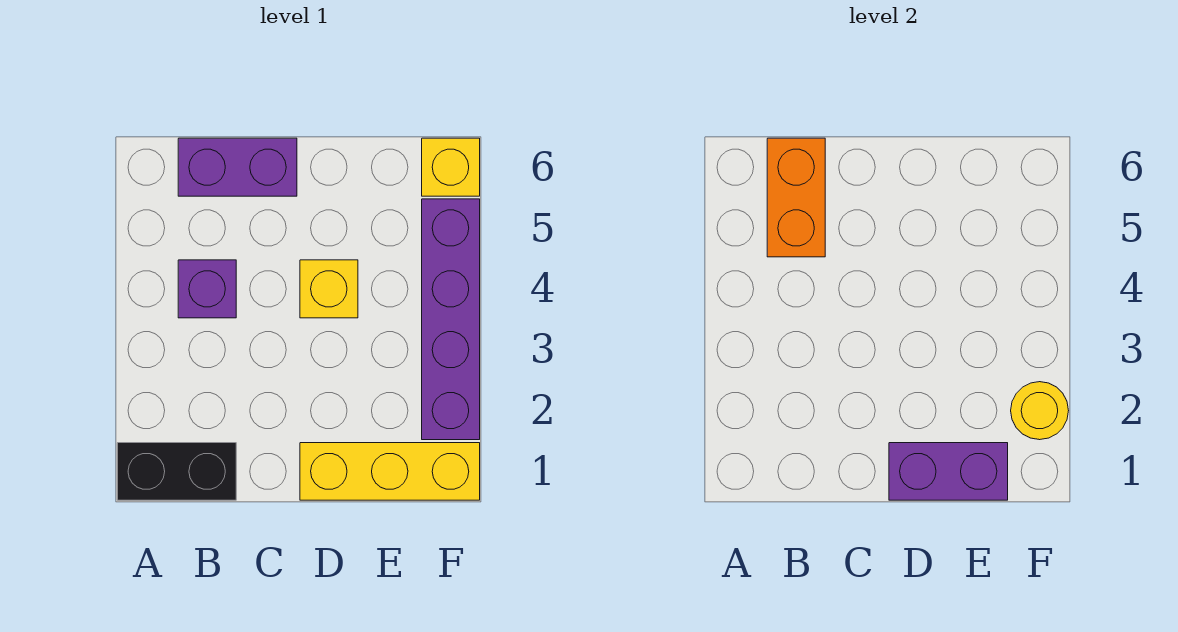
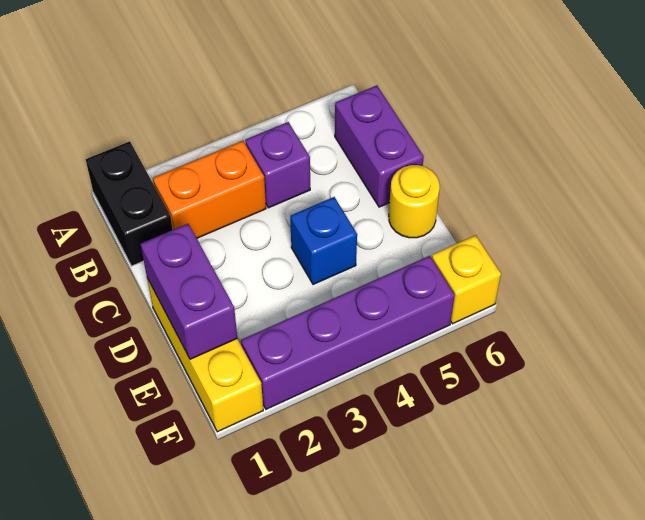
orange 1x2 brick [767,138,825,257] -> orange 1x2 brick moved to [153,141,266,238]
yellow 1x1 brick [300,260,358,318] -> blue 1x1 brick [290,197,357,284]
yellow 1x1 round brick [1011,382,1069,440] -> yellow 1x1 round brick moved to [389,165,440,238]

